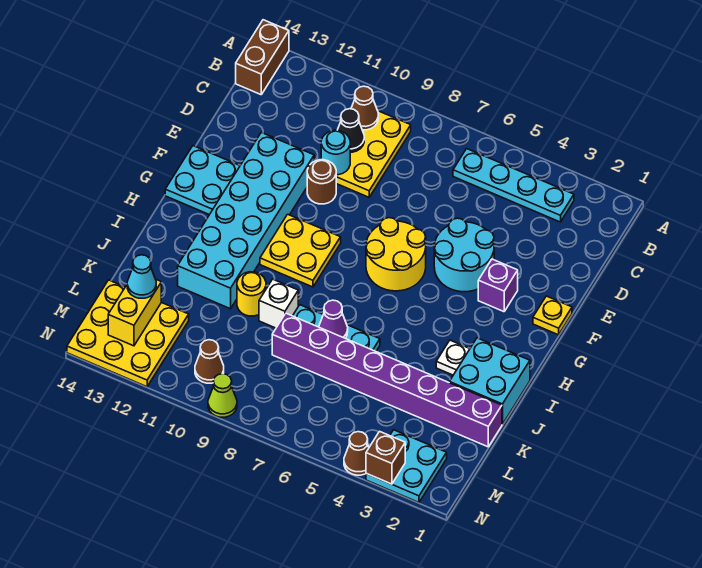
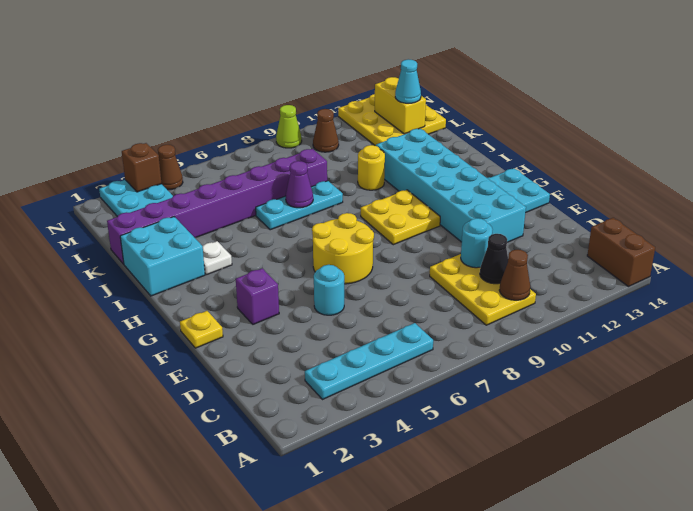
cyan 2x2 round brick [434,218,494,292] -> cyan 1x1 round brick [314,265,344,315]
brown 1x1 round brick [307,160,336,204] -> none
white 1x1 brick [259,279,298,328] -> none

